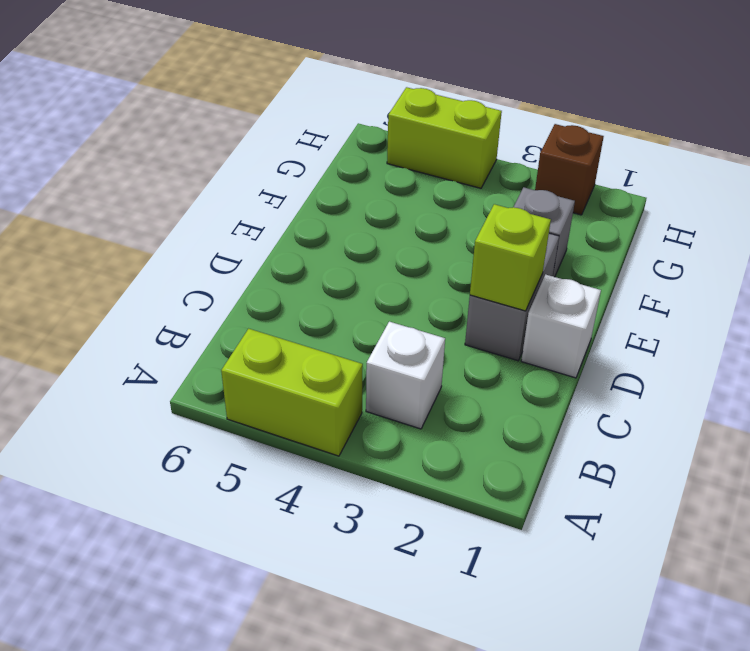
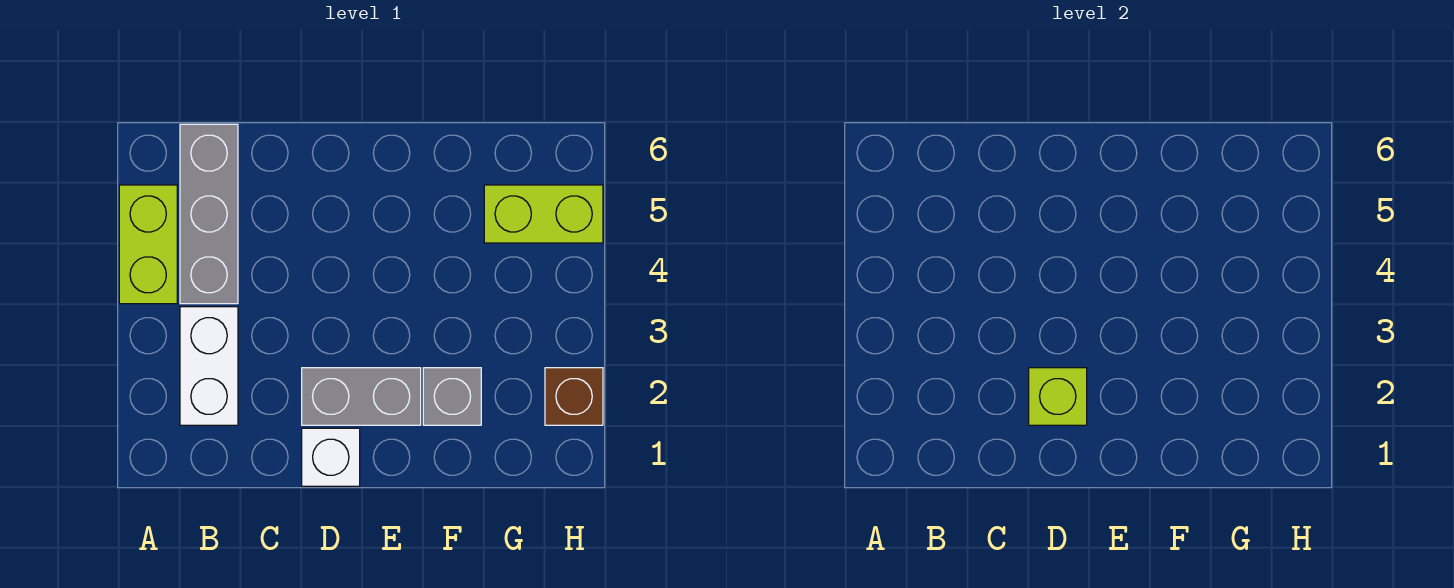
white 1x1 brick [366,322,445,429] -> white 1x2 brick [180,307,238,425]
none -> grey 1x3 brick [180,124,238,304]
lime 1x2 brick [387,87,502,188] -> lime 1x2 brick turned to [484,185,603,243]

